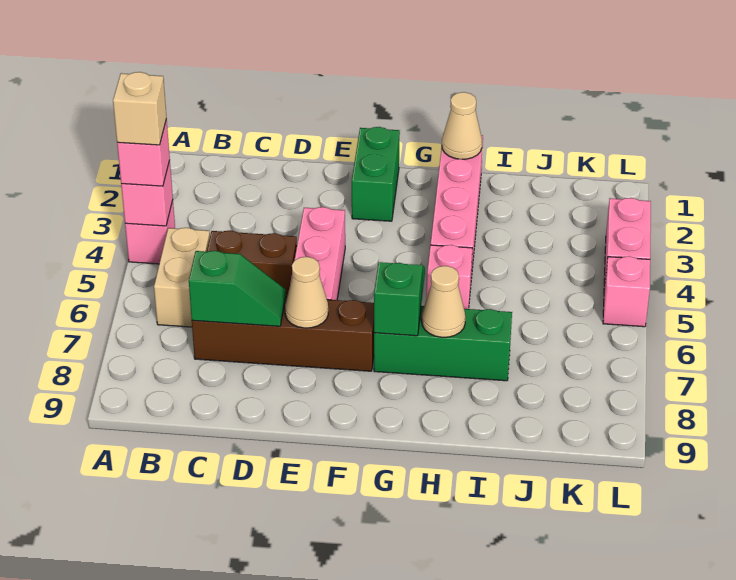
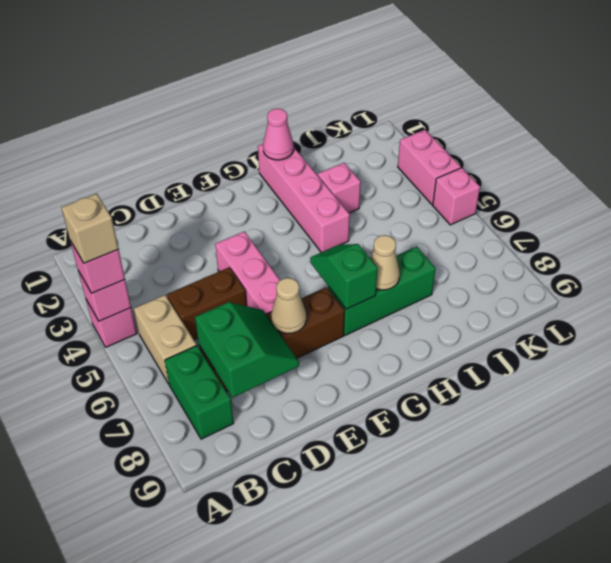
green 1x2 slope [189,251,286,326] -> green 2x2 slope [195,302,299,398]
green 1x2 brick [352,127,400,221] -> green 1x2 brick moved to [165,346,234,439]
tan 1x1 cone [442,92,482,159] -> pink 1x1 cone [263,109,294,160]
pink 1x1 brick [427,245,472,309] -> pink 1x1 brick moved to [318,163,361,213]

